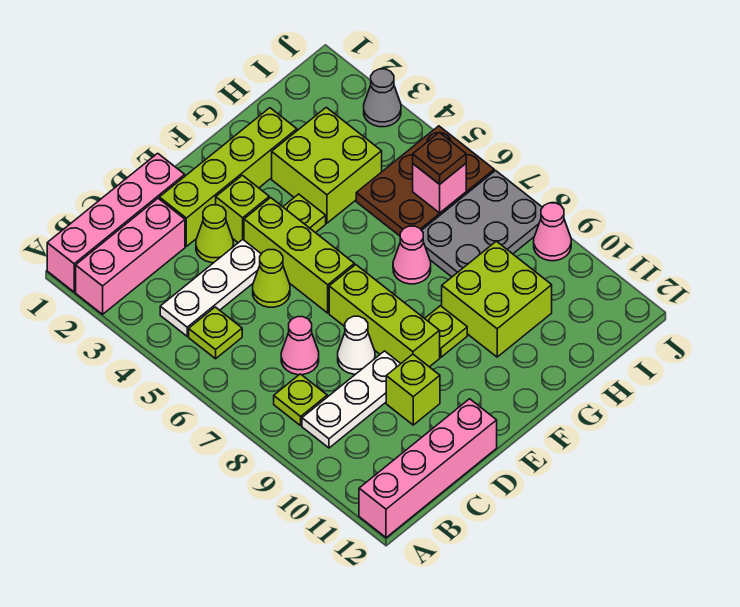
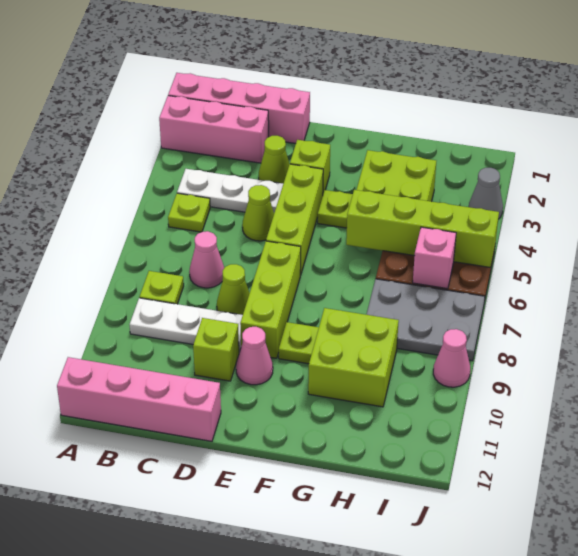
lime 1x4 brick [159,108,297,246] -> lime 1x4 brick moved to [346,190,499,268]
white 1x1 cone [338,316,375,374] -> lime 1x1 cone [217,264,249,315]
pink 1x1 cone [393,226,431,284] -> pink 1x1 cone moved to [236,327,273,385]
brown 1x1 plate [413,133,466,184] -> none

